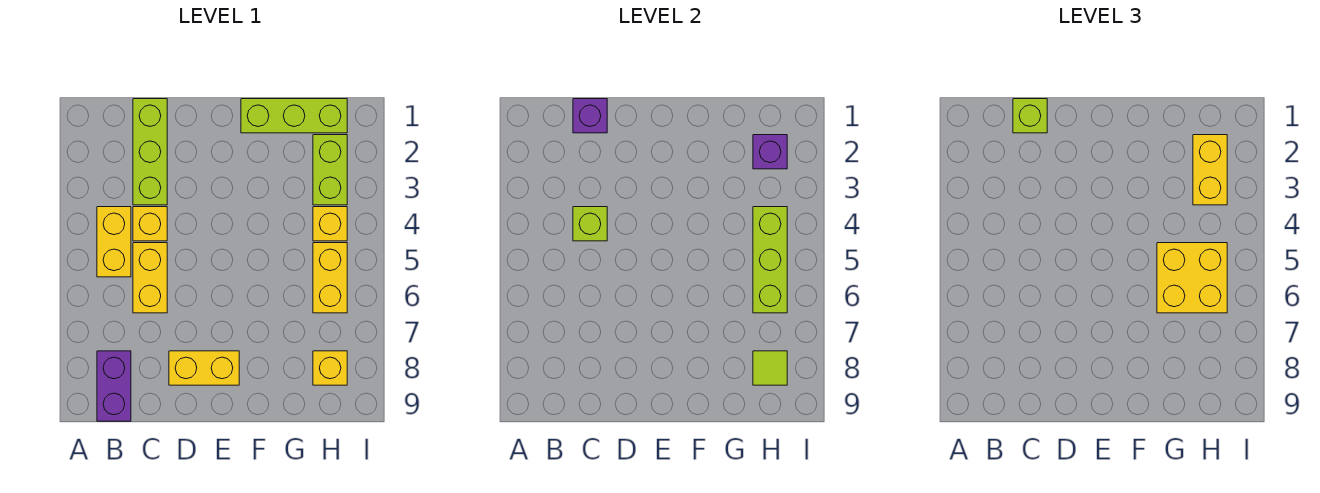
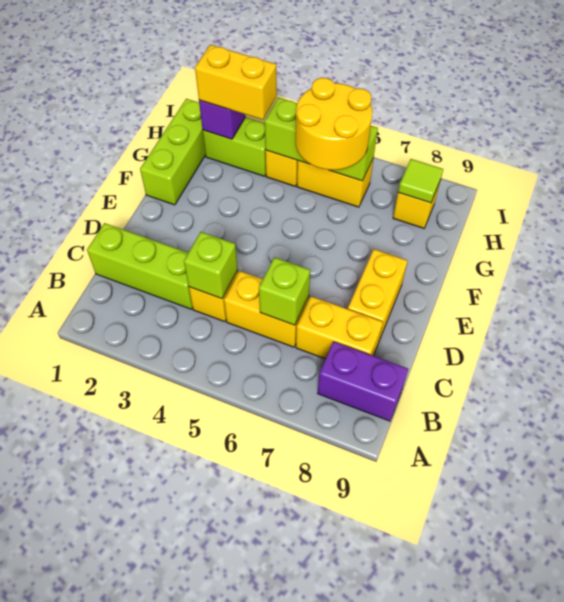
yellow 1x2 brick [97,207,131,277] -> yellow 1x2 brick moved to [296,296,383,359]
purple 1x1 brick [573,99,607,133] -> none
lime 1x1 brick [1013,99,1047,133] -> lime 1x1 brick moved to [259,257,310,325]
yellow 2x2 brick [1157,243,1227,313] -> yellow 2x2 round brick [296,78,372,170]

